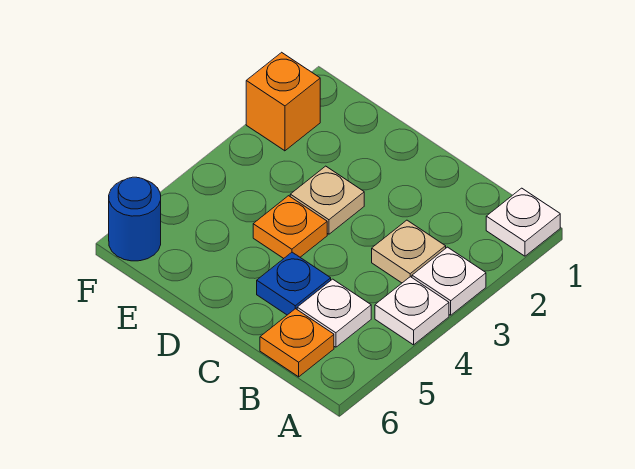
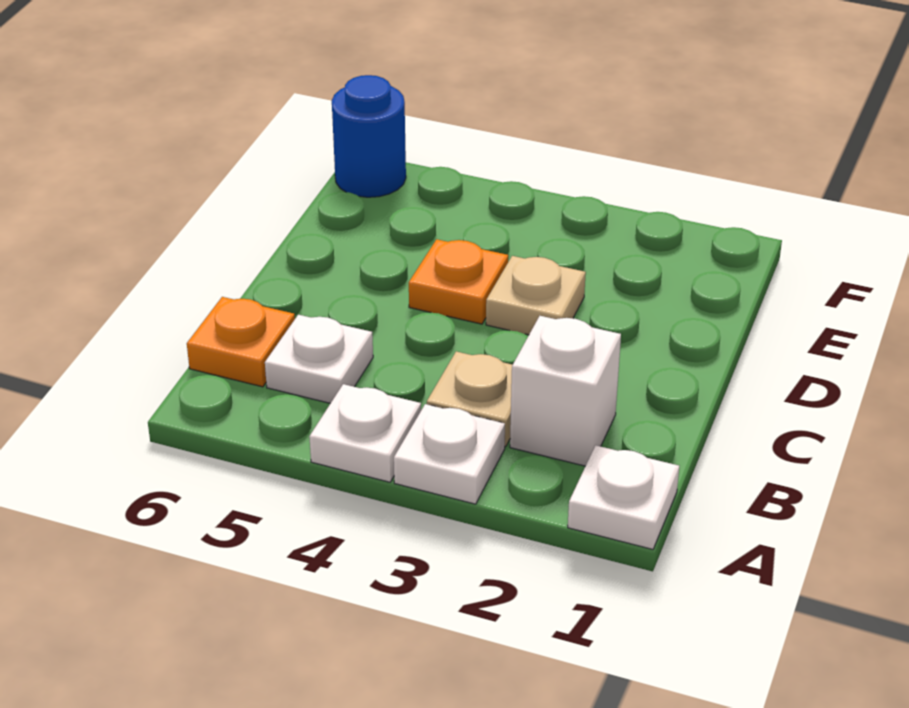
none -> white 1x1 brick [510,316,621,466]
blue 1x1 plate [257,252,331,315] -> none
orange 1x1 brick [246,52,320,151] -> none

